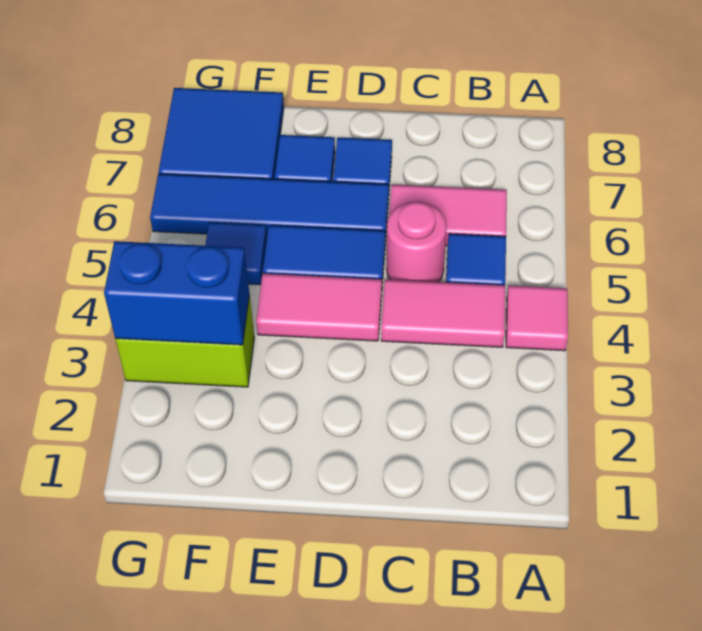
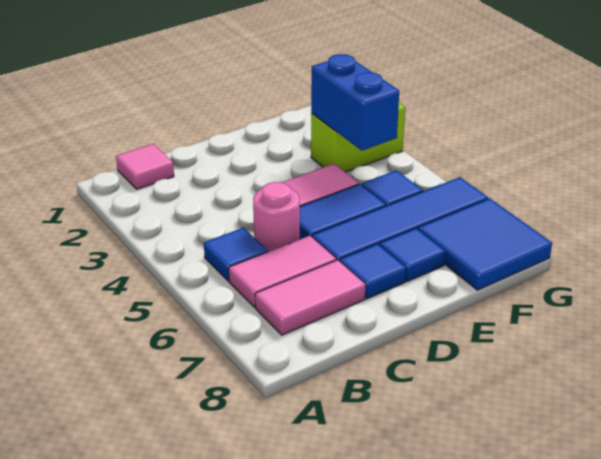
pink 1x1 tile [506,285,568,351] -> pink 1x1 tile moved to [116,144,174,189]
pink 1x2 tile [381,279,505,347] -> pink 1x2 tile moved to [255,260,365,335]
blue 1x2 brick [104,241,249,345] -> blue 1x2 brick turned to [311,54,399,151]

